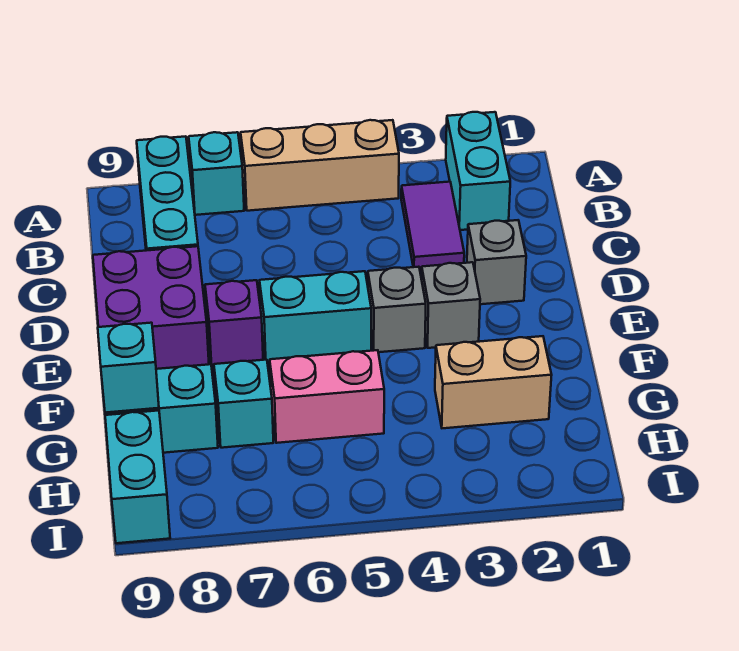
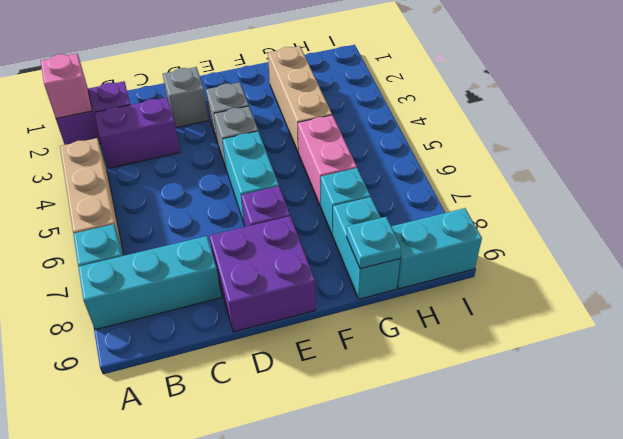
cyan 1x2 brick [446,112,510,230] -> purple 1x2 brick [56,81,130,145]
none -> pink 1x1 brick [41,53,92,119]
purple 1x2 tile [401,182,464,271] -> purple 1x2 brick [94,97,180,168]
tan 1x2 brick [435,336,552,428] -> tan 1x3 brick [268,46,332,153]
cyan 1x1 brick [98,323,159,413] -> cyan 1x1 plate [346,217,401,269]

